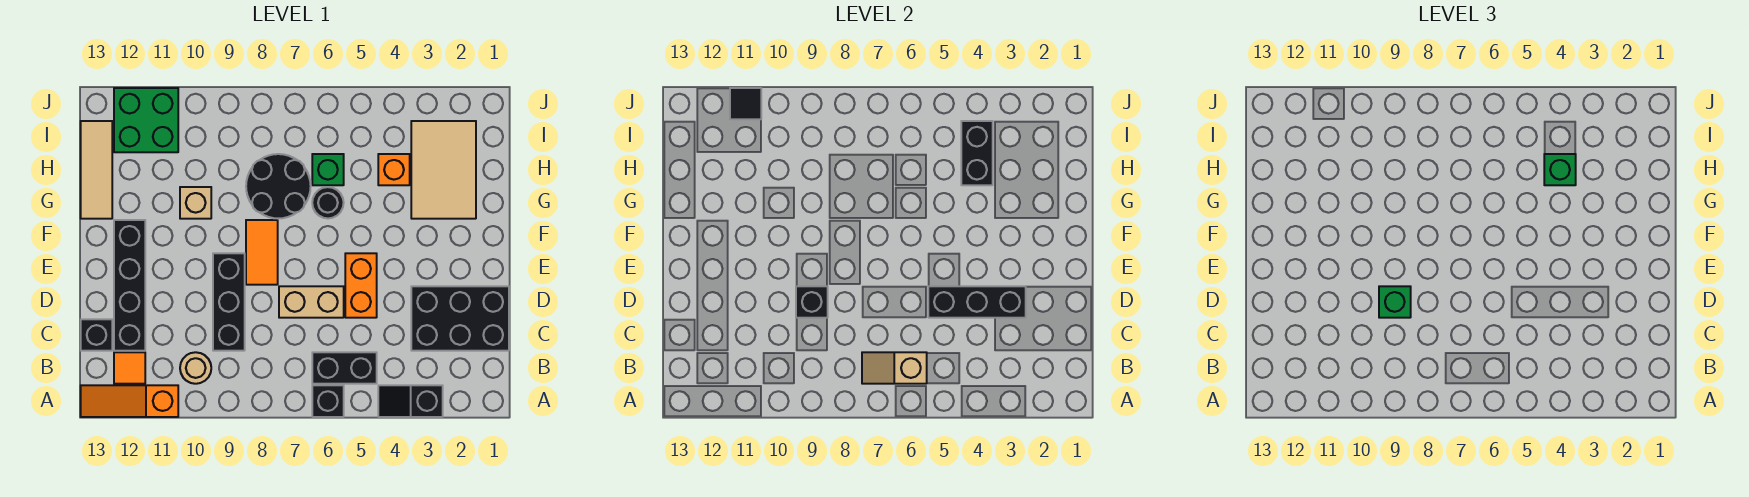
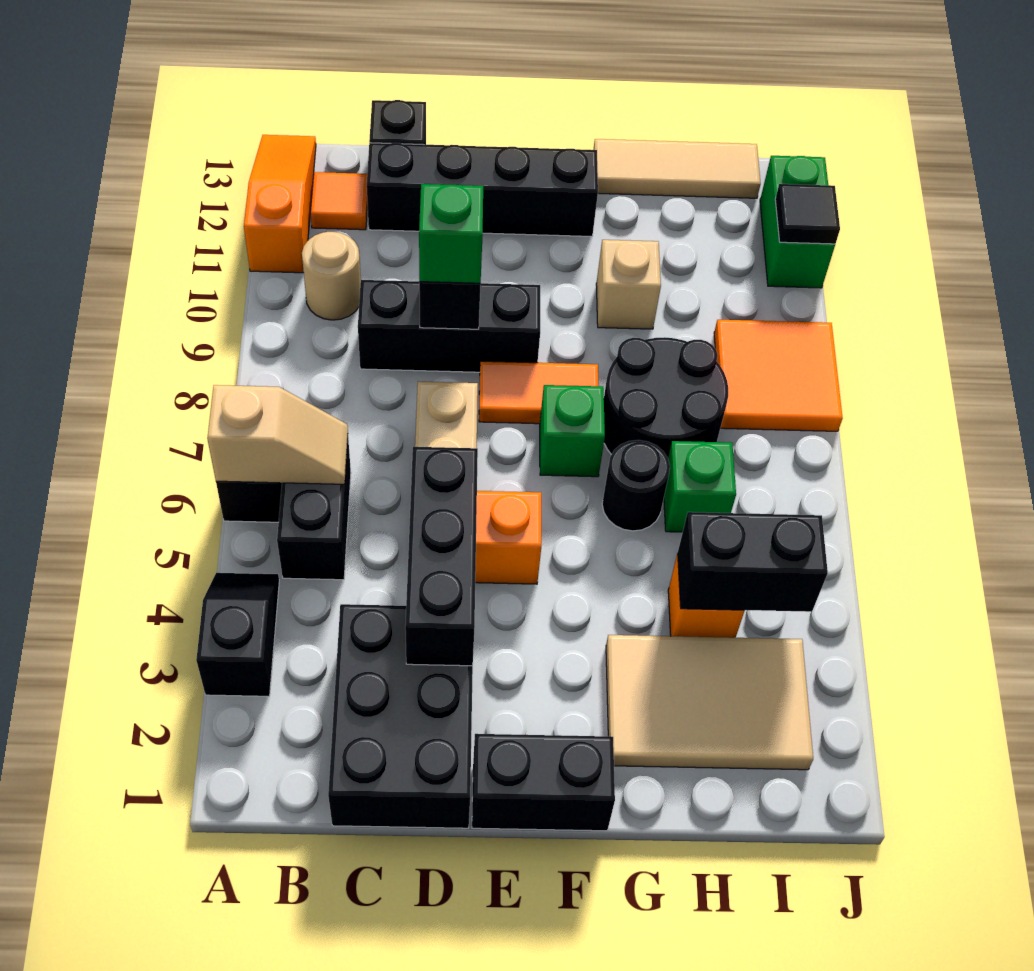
tan 1x2 slope [862,352,927,384] -> tan 1x2 slope turned to [207,385,348,484]
none -> black 1x2 brick [472,734,615,831]
green 1x1 brick [1544,154,1576,185] -> green 1x1 brick moved to [540,385,605,477]
none -> orange 2x2 tile [714,320,843,431]
green 2x2 brick [114,88,178,152] -> green 1x2 brick [760,156,835,288]

